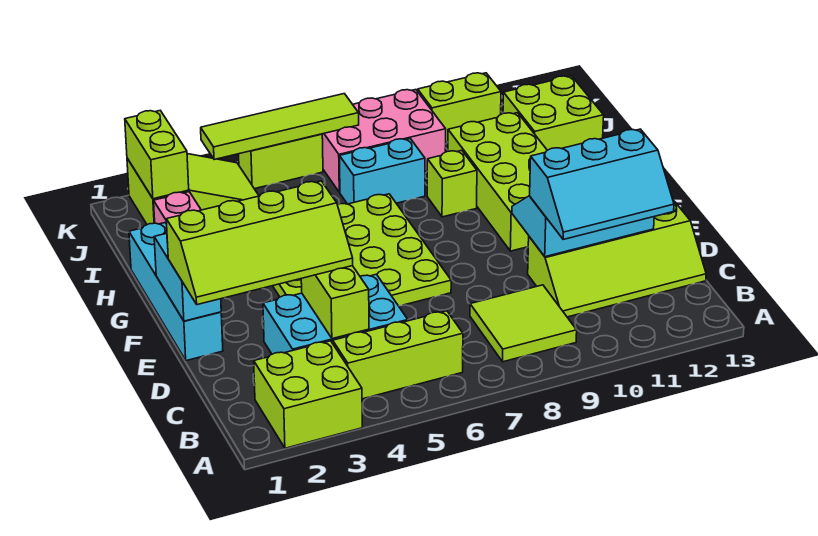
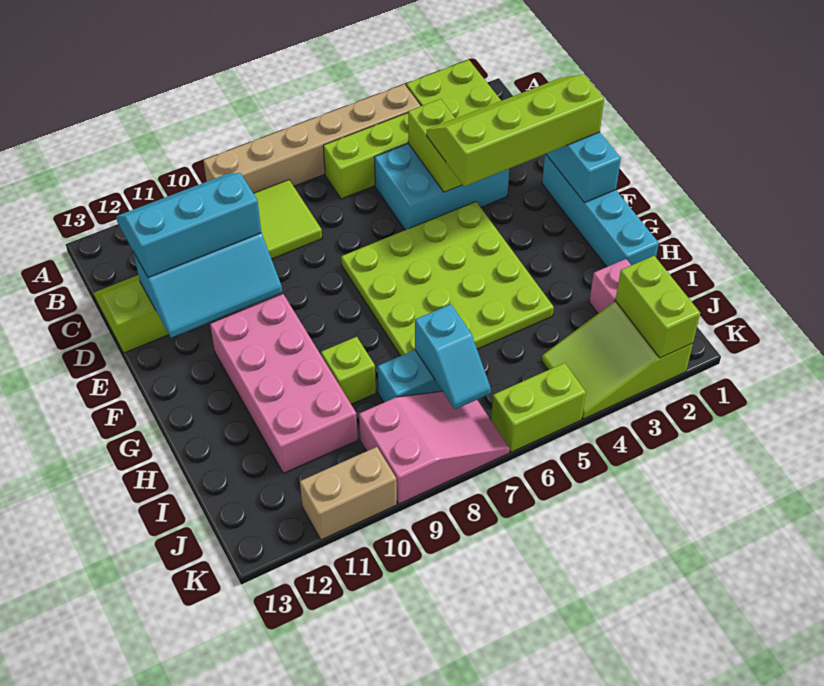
none -> tan 1x6 brick [203,84,421,193]
lime 2x4 brick [448,113,547,251] -> pink 2x4 brick [210,294,358,473]
none -> cyan 1x2 slope [415,304,491,409]
lime 2x2 brick [503,76,604,150] -> none
pink 2x3 brick [322,90,446,192] -> pink 2x3 slope [359,391,510,504]
lime 1x4 tile [201,94,359,160] -> none
lime 1x2 brick [418,73,501,142] -> tan 1x2 brick [300,447,397,540]

